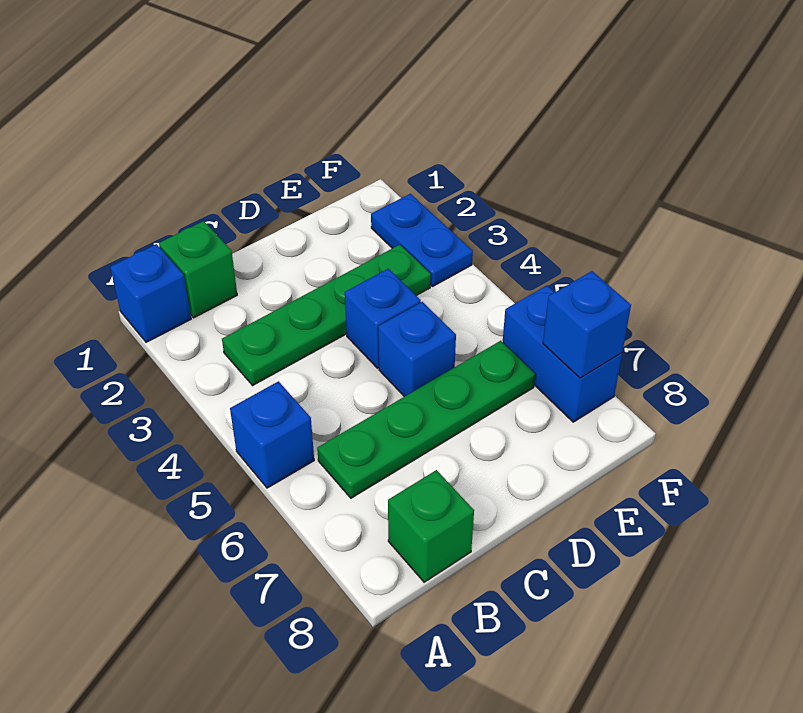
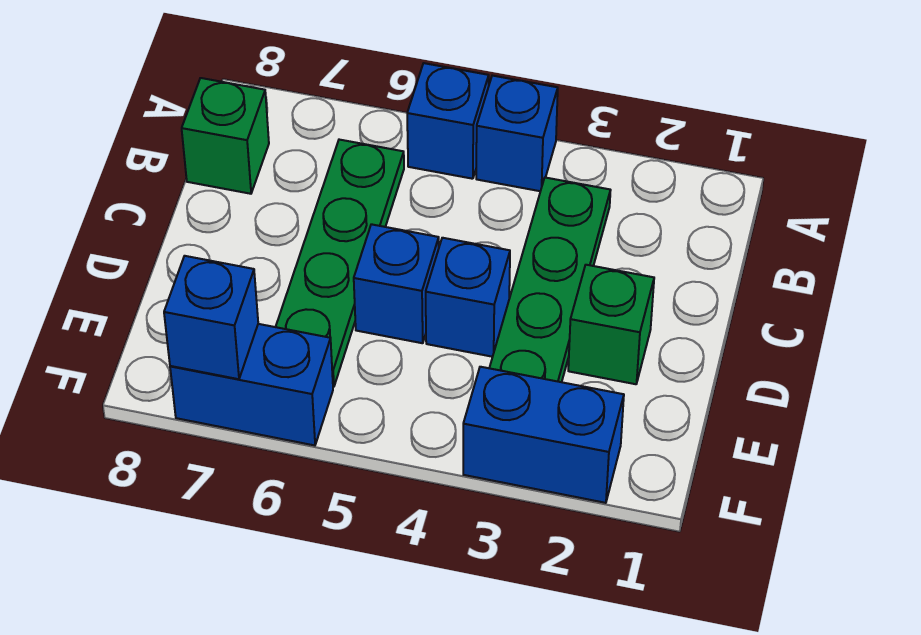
blue 1x1 brick [110,244,191,342] -> blue 1x1 brick moved to [476,76,558,191]
green 1x1 brick [159,221,237,318] -> green 1x1 brick moved to [568,265,654,384]
blue 1x2 plate [371,194,473,287] -> blue 1x2 brick [463,367,624,503]

